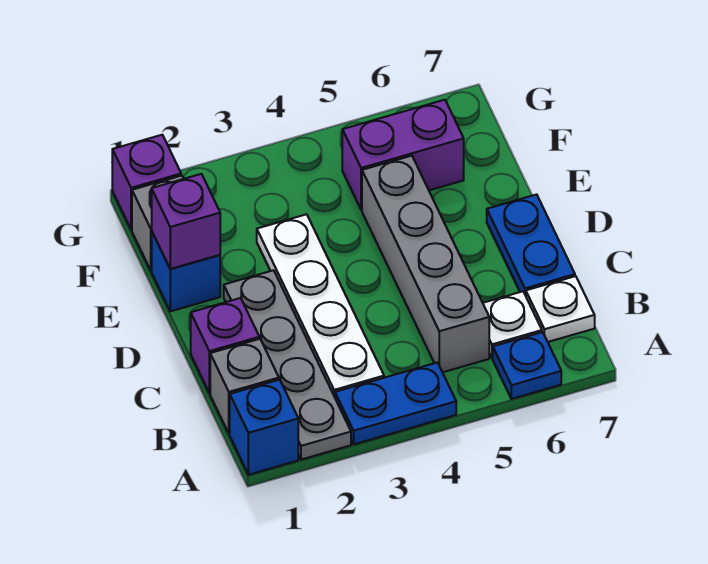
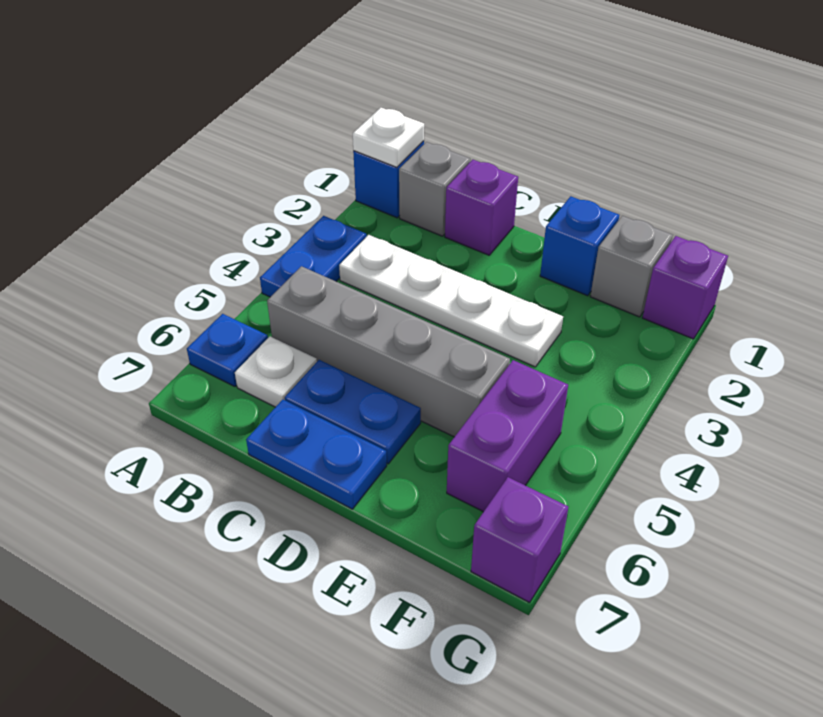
grey 1x4 plate [224,270,351,460] -> none
white 1x1 plate [526,276,595,342] -> white 1x1 plate moved to [353,108,424,167]
none -> blue 1x2 plate [285,360,421,464]
purple 1x1 brick [152,174,220,269] -> purple 1x1 brick moved to [471,477,569,603]

